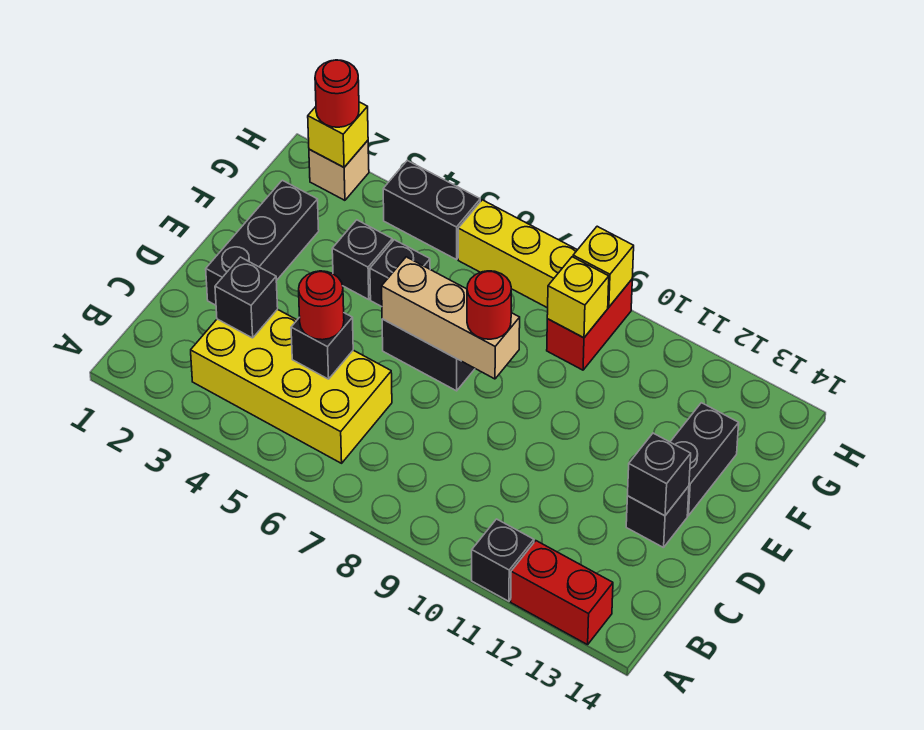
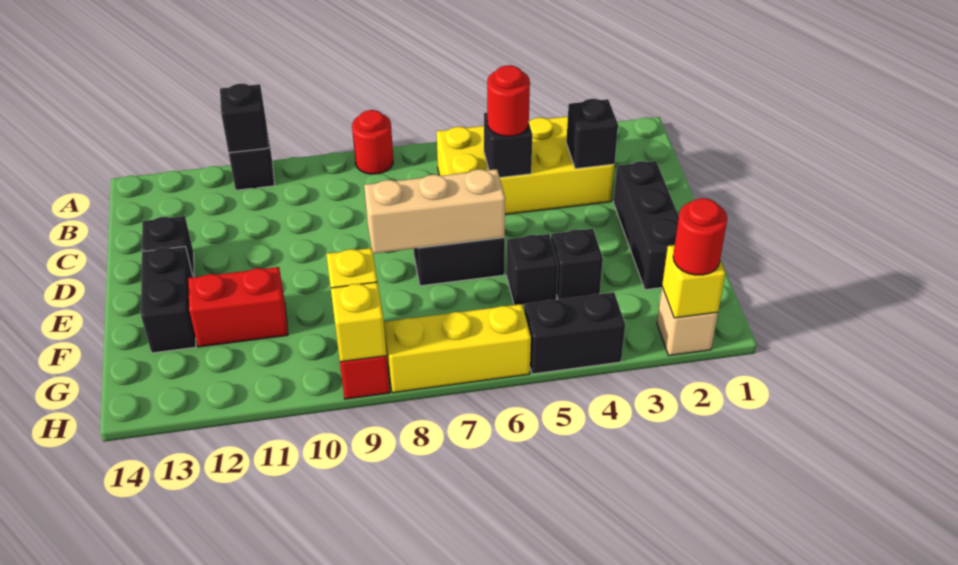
red 1x2 brick [511,541,613,645] -> red 1x2 brick moved to [188,267,288,347]
black 1x1 brick [628,433,691,516] -> black 1x1 brick moved to [220,84,269,153]
red 1x1 round brick [467,271,511,339] -> red 1x1 round brick moved to [352,110,393,174]

